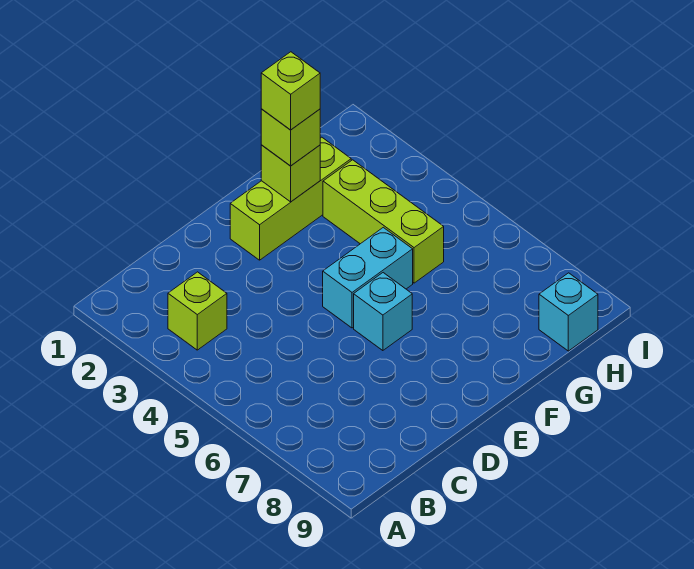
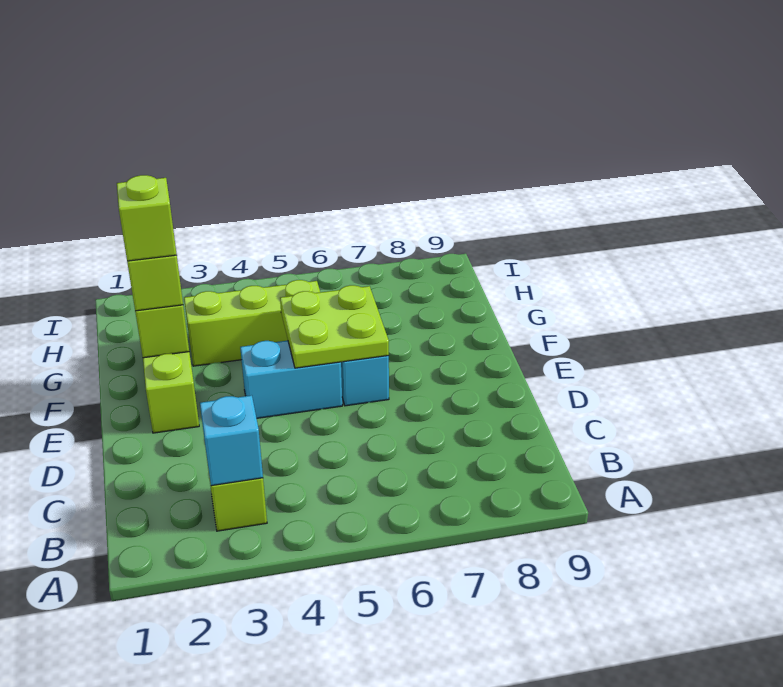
cyan 1x2 brick [323,227,413,328] -> cyan 1x2 brick turned to [240,341,342,418]
none -> lime 2x2 plate [280,285,389,368]
cyan 1x1 brick [539,273,598,351] -> cyan 1x1 brick moved to [200,395,263,486]

